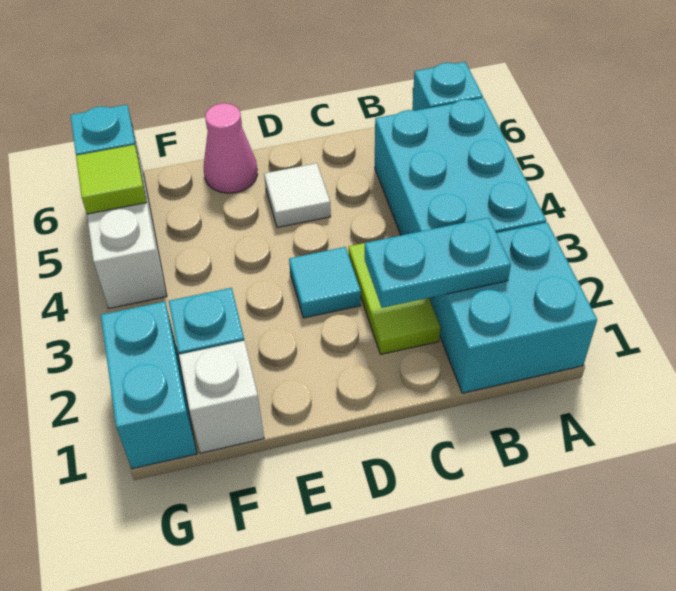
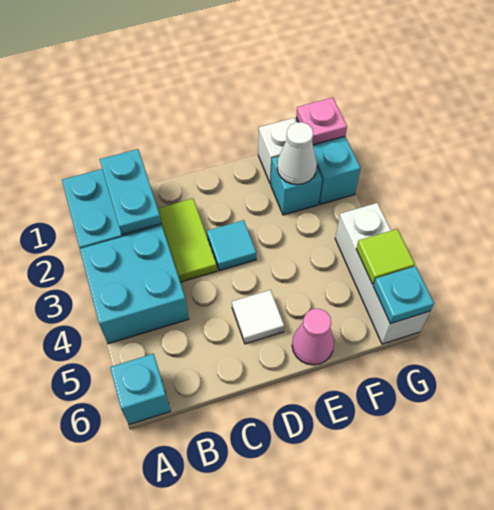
cyan 2x3 brick [375,98,546,235] -> cyan 2x2 brick [80,226,189,344]
cyan 1x2 plate [365,218,511,308] -> cyan 1x2 plate turned to [100,149,161,235]
none -> white 1x1 cone [277,122,317,185]
none -> pink 1x1 plate [296,98,347,145]

